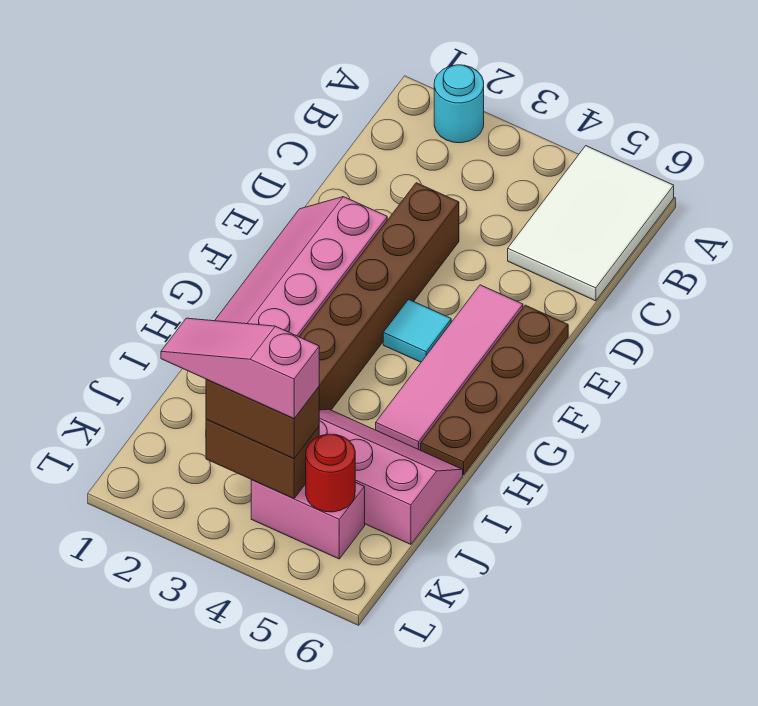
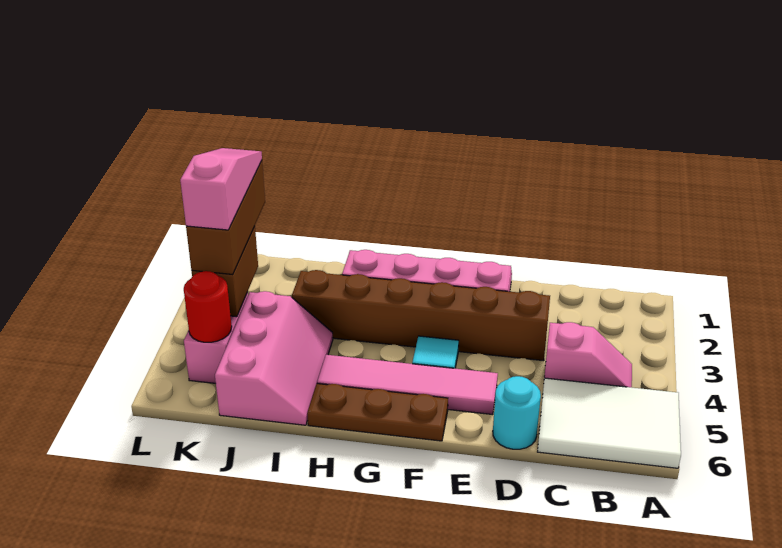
cyan 1x1 round brick [434,65,484,143] -> cyan 1x1 round brick moved to [493,376,541,449]
none -> pink 1x2 slope [544,322,632,387]
brown 1x4 plate [421,305,568,475] -> brown 1x3 plate [307,384,448,441]
brown 1x2 brick [206,379,319,458] -> brown 1x3 brick [186,161,265,274]

